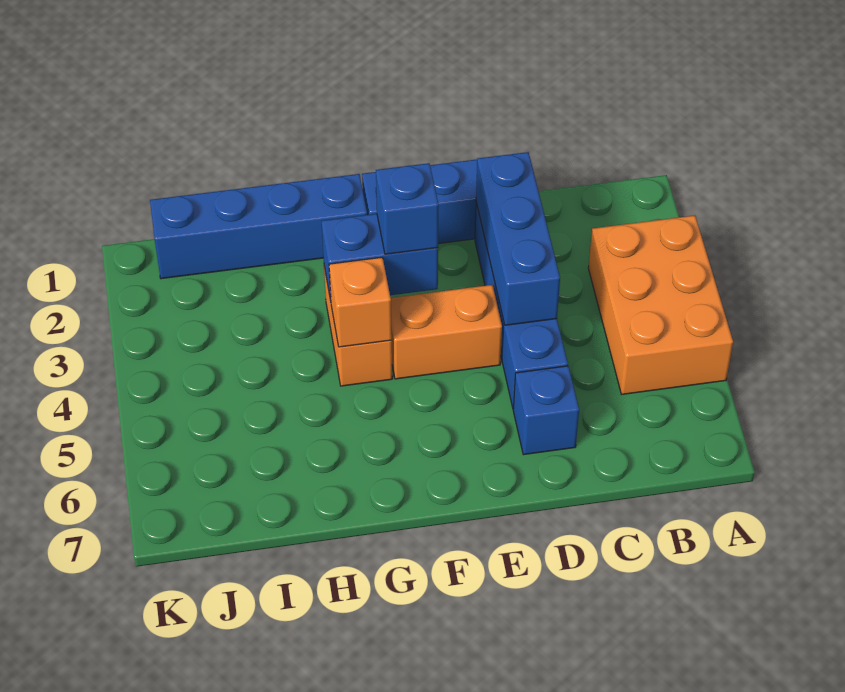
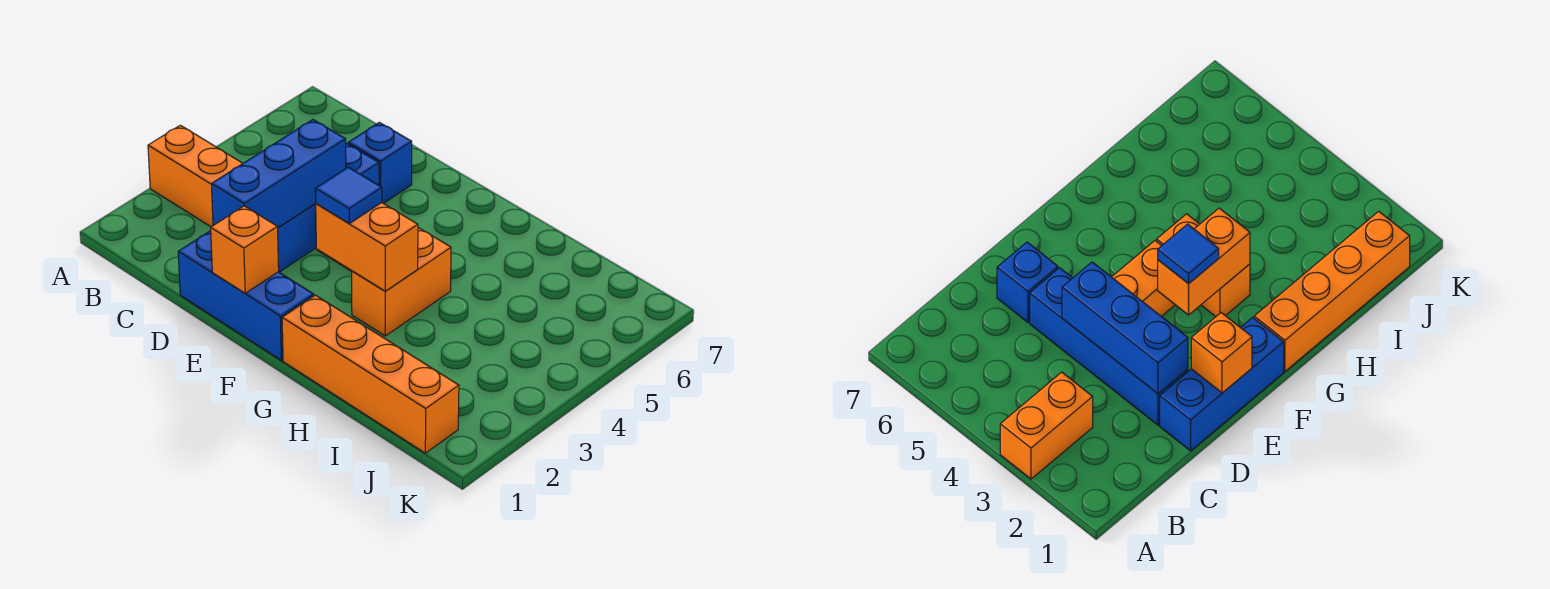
orange 2x3 brick [588,216,733,394] -> orange 1x2 brick [148,125,243,227]
blue 1x2 brick [322,214,438,301] -> orange 1x2 brick [316,203,418,291]
blue 1x1 brick [376,163,439,254] -> blue 1x1 tile [315,167,382,224]
blue 1x4 brick [150,174,367,279] -> orange 1x4 brick [282,295,459,453]
orange 1x1 brick [329,257,392,347] -> orange 1x1 brick moved to [211,206,279,293]

